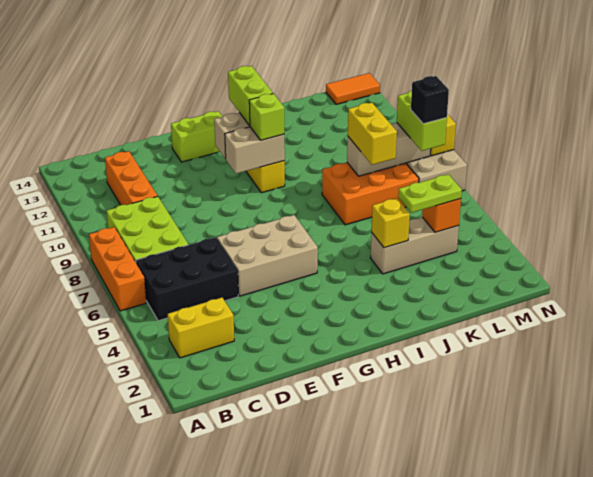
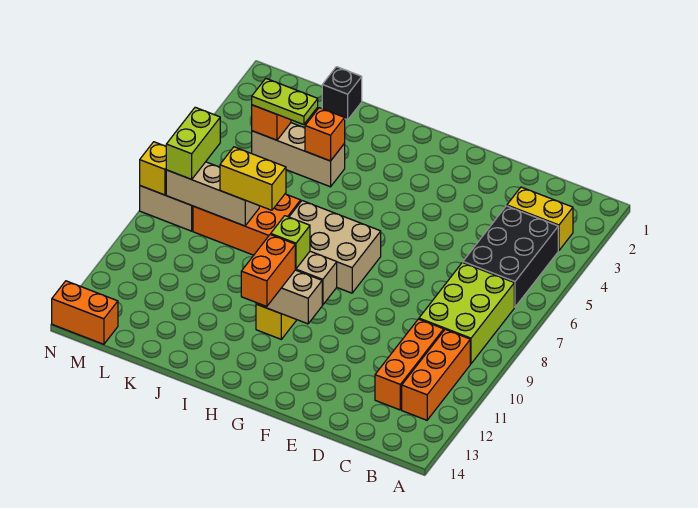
orange 1x3 brick [89,227,146,311] -> orange 1x3 brick moved to [402,330,470,420]
black 2x3 brick [136,237,238,321] -> black 2x3 brick turned to [463,206,558,307]
tan 2x3 brick [217,215,318,296] -> tan 2x3 brick moved to [289,201,381,293]
lime 1x2 brick [171,111,222,162] -> none
lime 1x2 brick [228,66,273,126] -> orange 1x2 brick [241,234,295,307]
yellow 1x1 brick [371,198,410,248] -> orange 1x1 brick [305,108,345,161]
yellow 1x2 brick [348,103,397,165] -> yellow 1x2 brick turned to [220,147,286,210]
black 1x1 brick [411,76,449,124] -> black 1x1 brick moved to [322,67,362,120]
orange 1x2 tile [326,73,380,104] -> orange 1x2 brick [52,281,118,344]

